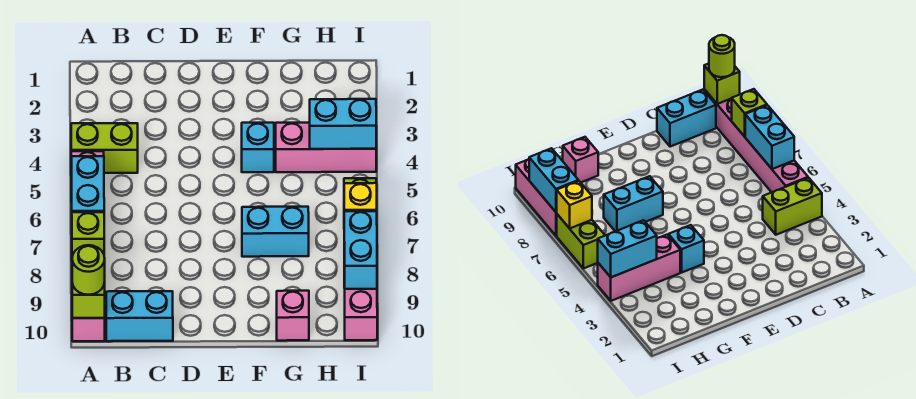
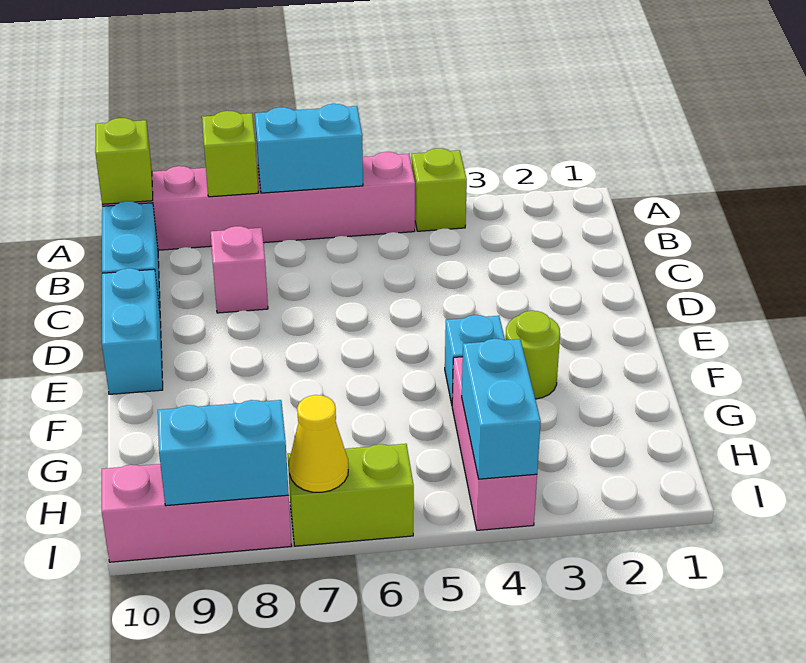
lime 1x2 brick [71,123,138,173] -> lime 1x1 brick [412,148,467,231]
lime 1x1 round brick [72,245,105,295] -> lime 1x1 round brick moved to [506,311,560,399]
cyan 1x2 brick [242,207,309,257] -> cyan 1x2 brick moved to [102,268,163,394]
pink 1x1 brick [277,291,309,341] -> pink 1x1 brick moved to [211,226,268,313]
yellow 1x1 brick [344,183,377,211] -> yellow 1x1 cone [289,395,348,492]

